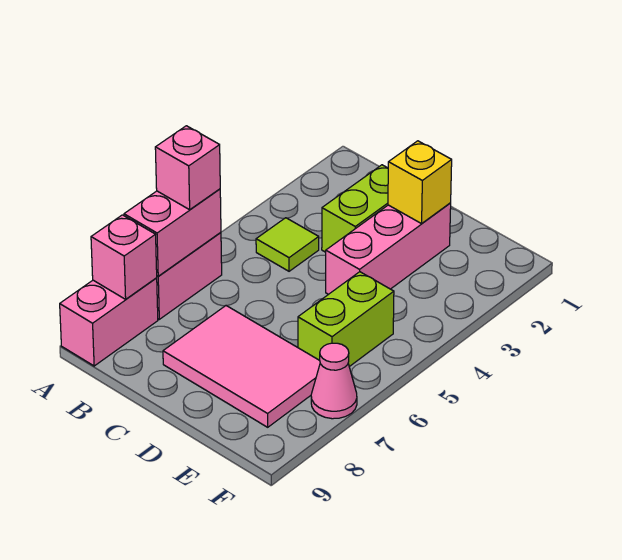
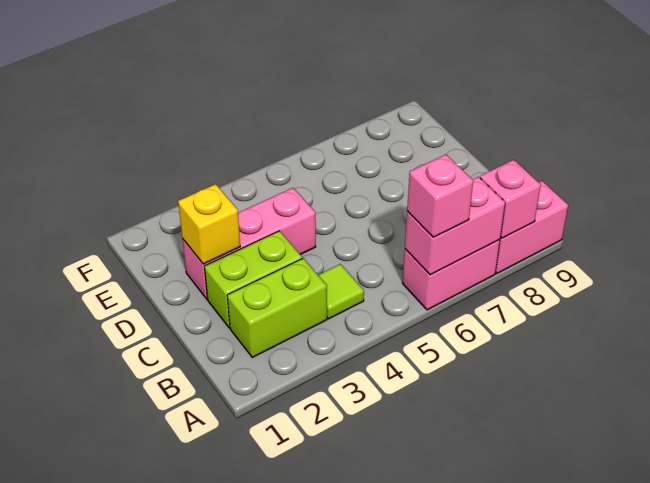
pink 2x3 tile [163,306,320,427] -> none
lime 1x2 brick [298,272,394,367] -> lime 1x2 brick moved to [227,258,327,357]
pink 1x1 cone [311,343,357,419] -> none

